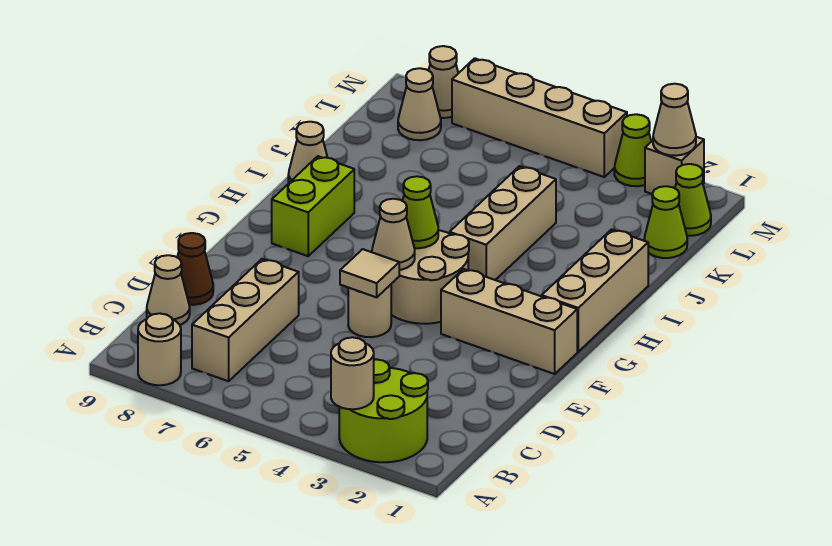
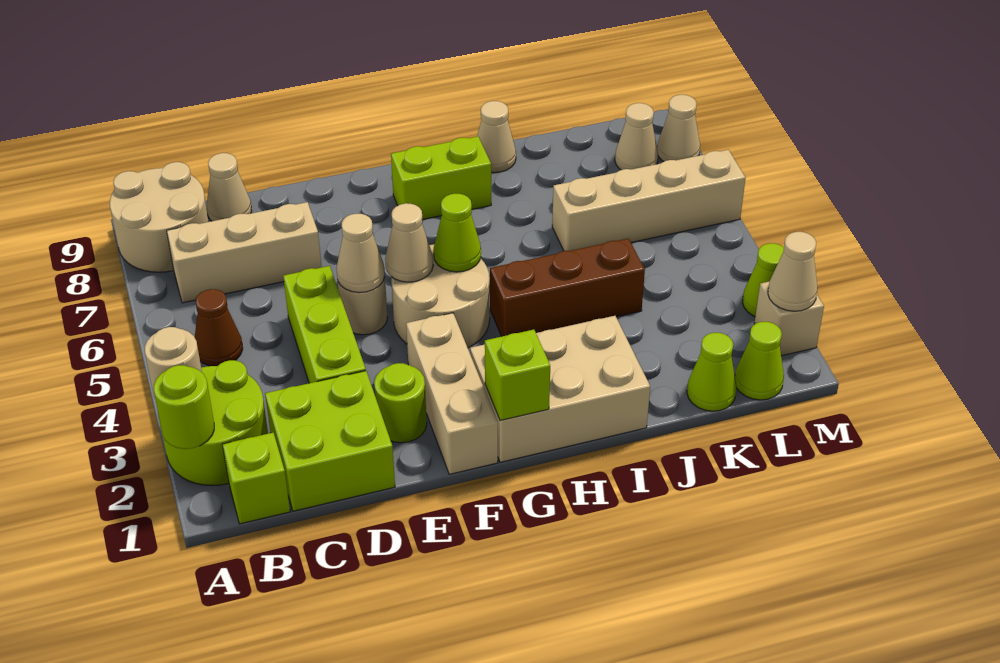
none -> lime 1x1 round brick [154,365,214,449]
tan 1x1 round brick [138,313,181,385] -> tan 2x2 round brick [110,162,208,272]
none -> lime 1x1 brick [222,433,290,524]
none -> lime 2x2 brick [265,371,395,511]
none -> lime 1x3 brick [283,266,366,383]
brown 1x1 cone [177,233,213,305] -> brown 1x1 cone moved to [195,289,243,366]
none -> lime 1x1 round brick [374,363,427,443]
tan 1x1 tile [340,249,399,297] -> tan 1x1 cone [336,214,385,293]
tan 1x3 brick [542,229,648,352] -> tan 2x3 brick [470,316,650,462]
none -> lime 1x1 brick [485,330,550,420]
tan 1x3 brick [450,166,556,280] -> brown 1x3 brick [490,238,645,336]
tan 1x4 brick [452,58,627,177] -> tan 1x4 brick turned to [552,150,746,251]

